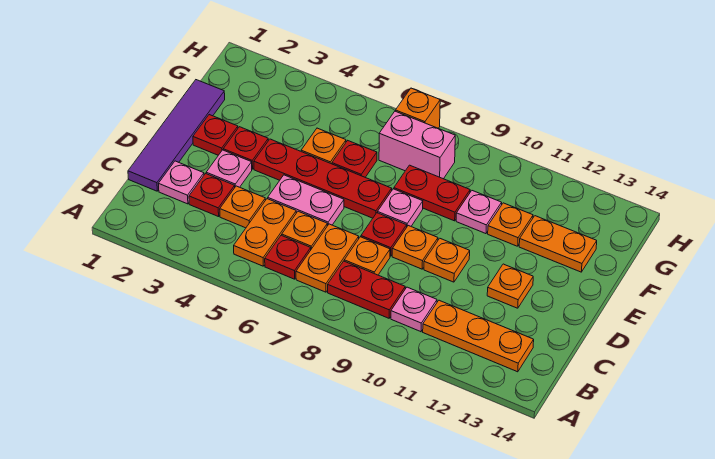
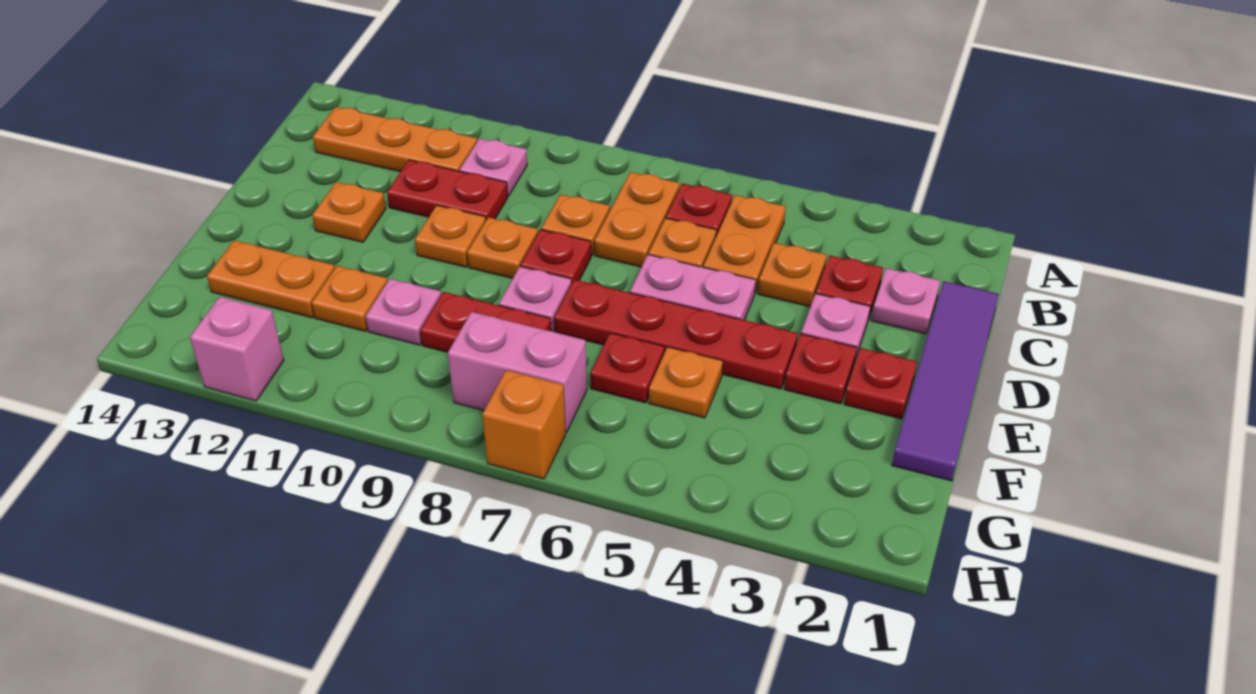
red 1x2 plate [328,261,405,318] -> red 1x2 plate moved to [387,160,508,220]
none -> pink 1x1 brick [190,297,284,401]

